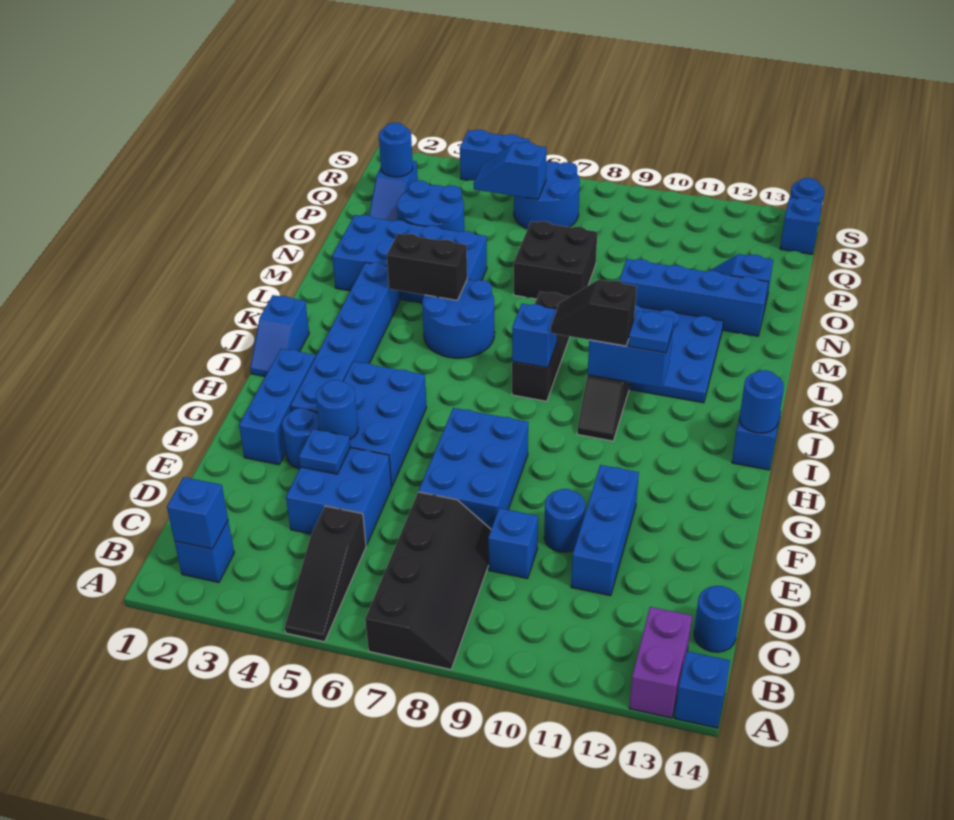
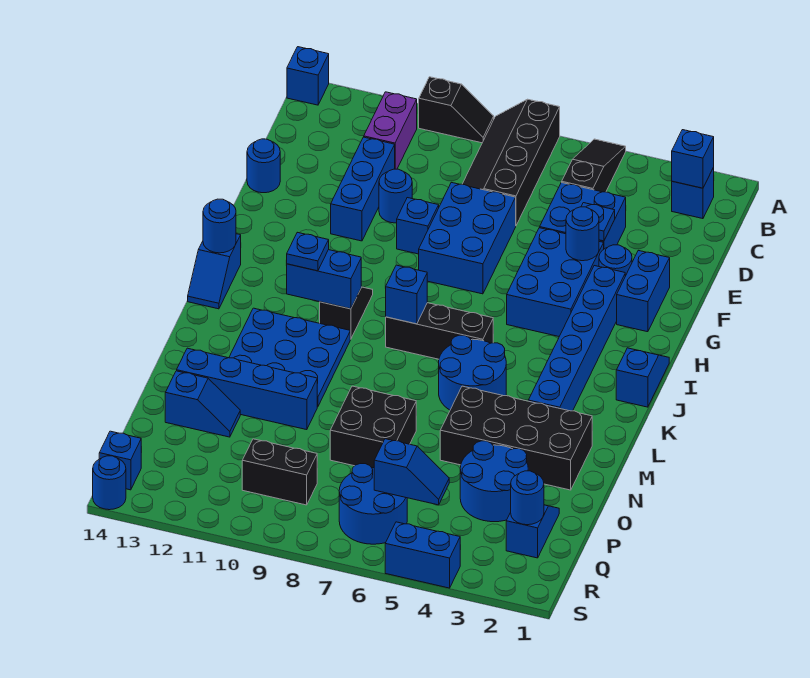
purple 1x2 brick [629,607,692,718] -> purple 1x2 brick moved to [364,92,417,169]
blue 1x1 round brick [694,586,741,652] -> blue 1x1 round brick moved to [247,139,280,193]
blue 1x1 brick [488,508,538,579] -> blue 1x1 brick moved to [397,198,439,254]
blue 1x3 brick [239,349,315,465] -> blue 1x2 brick [617,250,670,332]
black 1x3 brick [512,292,570,401] -> black 1x3 brick turned to [386,303,493,359]
black 1x2 slope [551,280,637,346] -> black 1x2 slope moved to [419,77,494,143]
black 1x2 brick [387,234,467,300] -> black 1x2 brick moved to [242,439,317,505]
blue 2x4 brick [332,215,487,303] -> black 2x4 brick [440,386,592,490]

